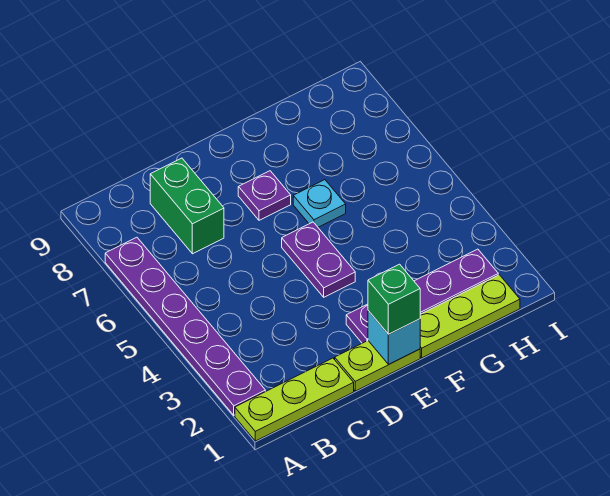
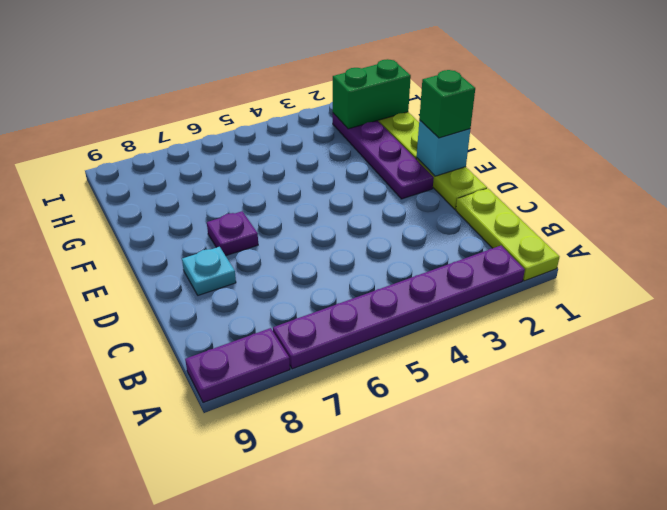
green 1x2 brick [150,158,224,254] -> green 1x2 brick moved to [333,59,411,129]
purple 1x2 plate [282,222,355,297] -> purple 1x2 plate moved to [185,328,290,403]
cyan 1x1 plate [293,180,346,227] -> cyan 1x1 plate moved to [182,247,236,295]

